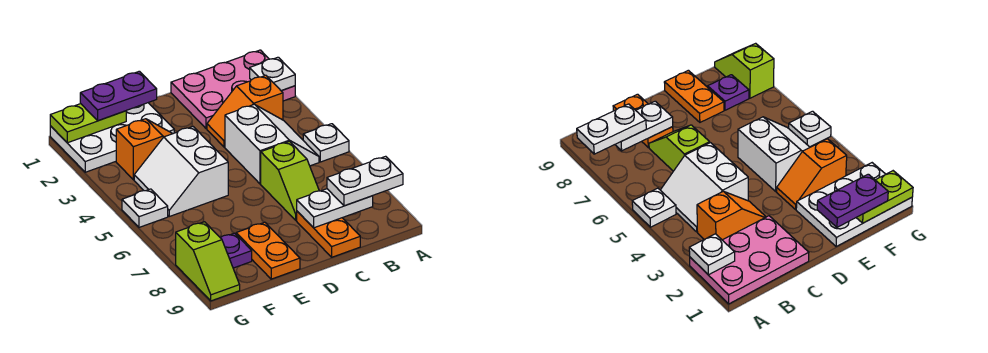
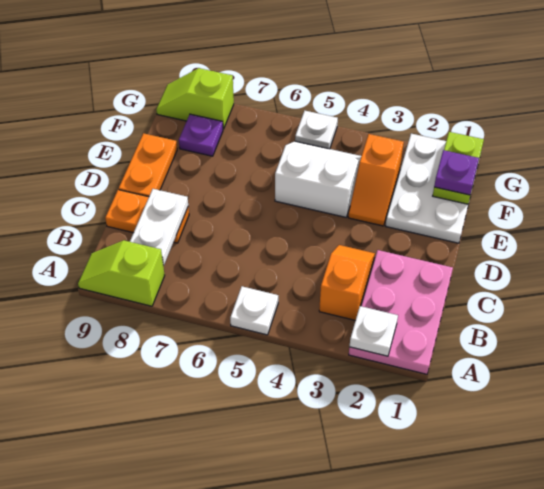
white 1x2 plate [327,156,403,206] -> none
white 2x2 slope [225,104,319,184] -> none
lime 1x2 slope [261,141,319,220] -> lime 1x2 slope moved to [78,241,165,306]
purple 1x2 plate [80,71,157,121] -> purple 1x1 plate [434,150,479,195]
orange 1x2 plate [236,222,300,279] -> orange 1x2 plate turned to [119,133,177,197]

